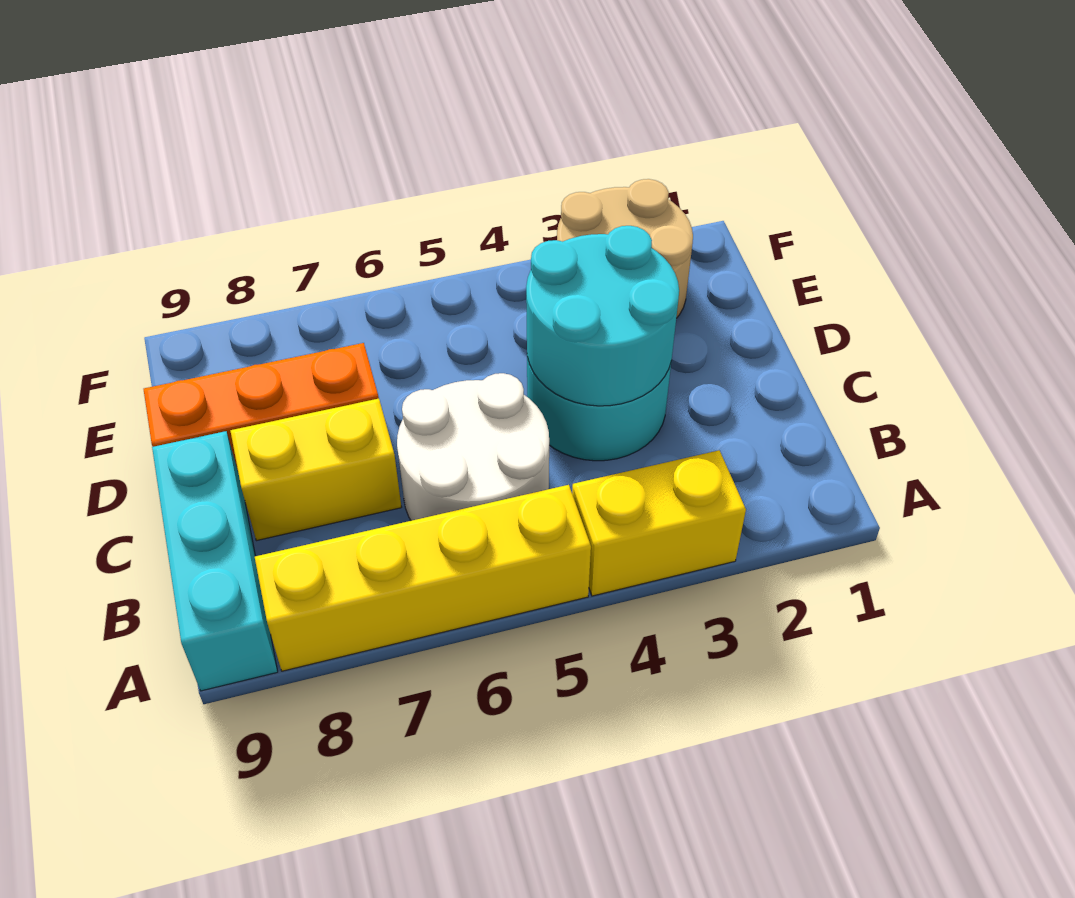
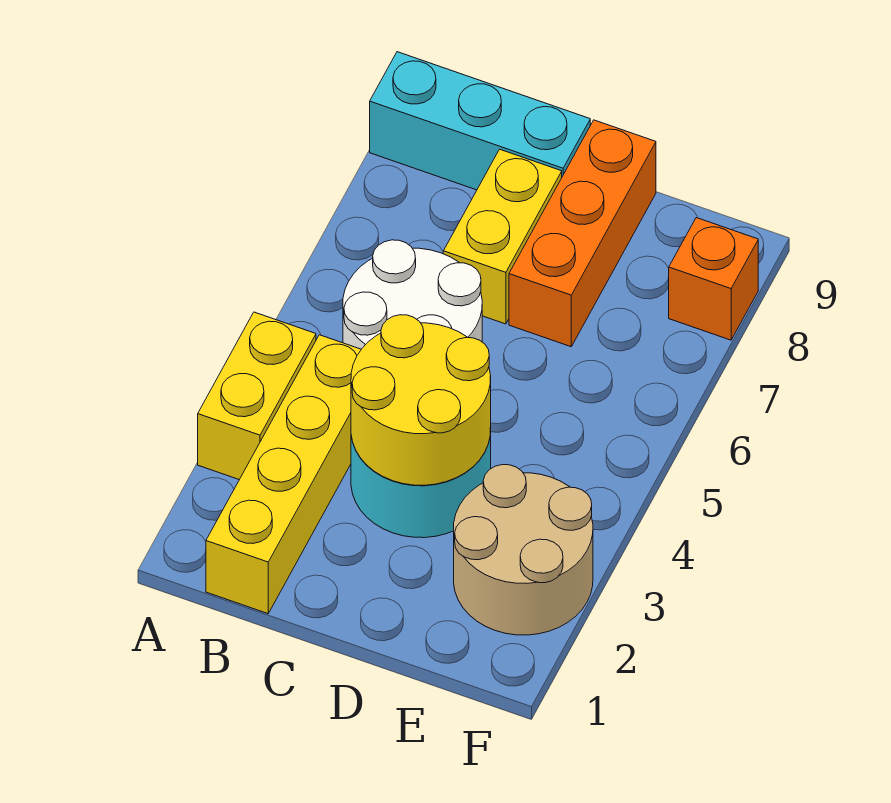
yellow 1x4 brick [255,485,591,671] -> yellow 1x4 brick moved to [206,335,361,614]
cyan 2x2 round brick [526,226,679,406] -> yellow 2x2 round brick [351,315,491,485]
none -> orange 1x1 brick [669,218,758,340]

